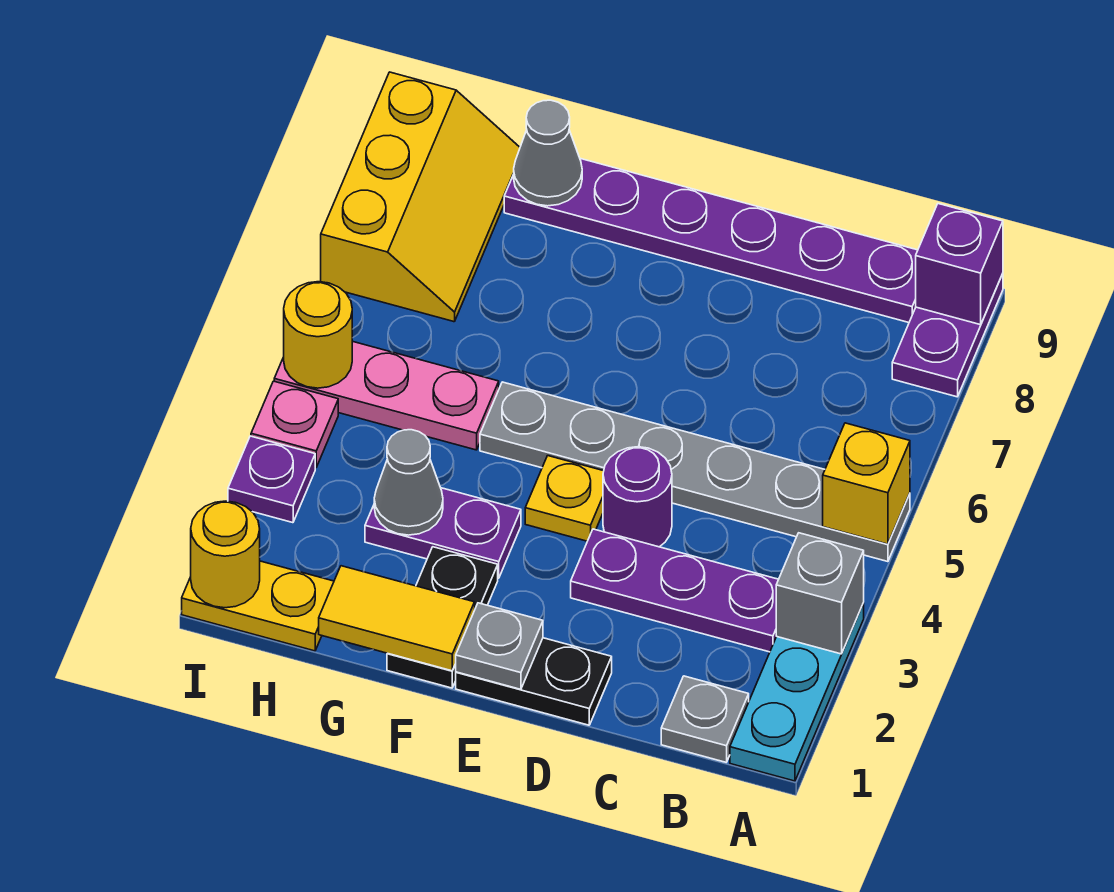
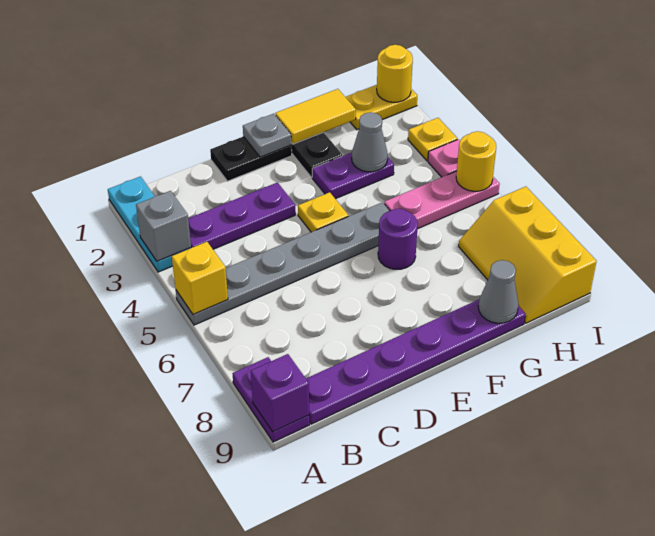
grey 1x1 plate [661,676,749,762] -> none
purple 1x1 round brick [603,447,672,547] -> purple 1x1 round brick moved to [378,209,418,269]
purple 1x1 plate [228,436,315,523] -> yellow 1x1 plate [408,118,457,161]

